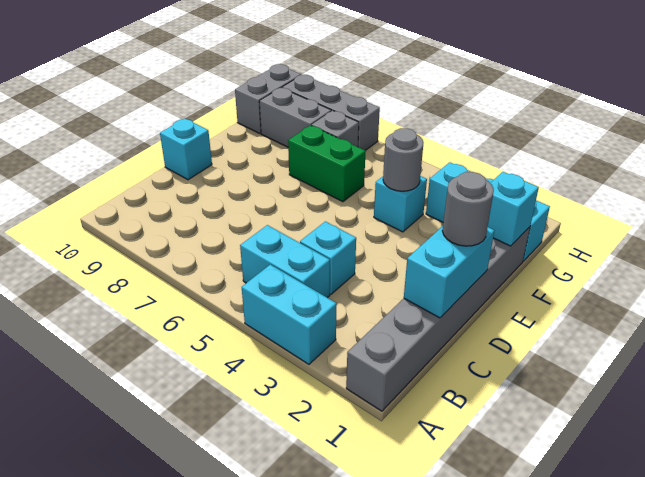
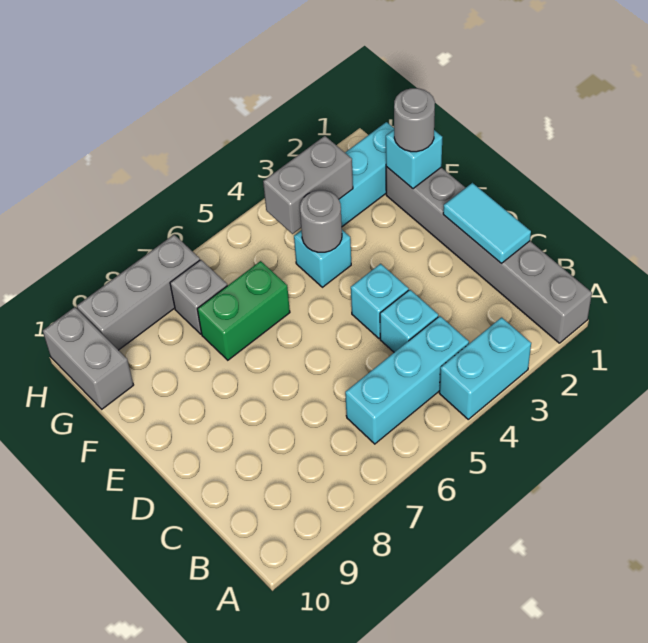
cyan 1x2 brick [240,225,330,298] -> cyan 1x3 brick [345,316,469,444]
cyan 1x2 brick [404,226,494,318] -> cyan 1x2 tile [443,183,531,263]
grey 1x1 round brick [442,172,494,246] -> grey 1x1 round brick moved to [394,88,435,152]
cyan 1x1 brick [160,118,212,180] -> cyan 1x1 brick moved to [351,264,409,339]
grey 1x2 brick [259,88,331,147] -> grey 1x2 brick moved to [263,136,353,234]

